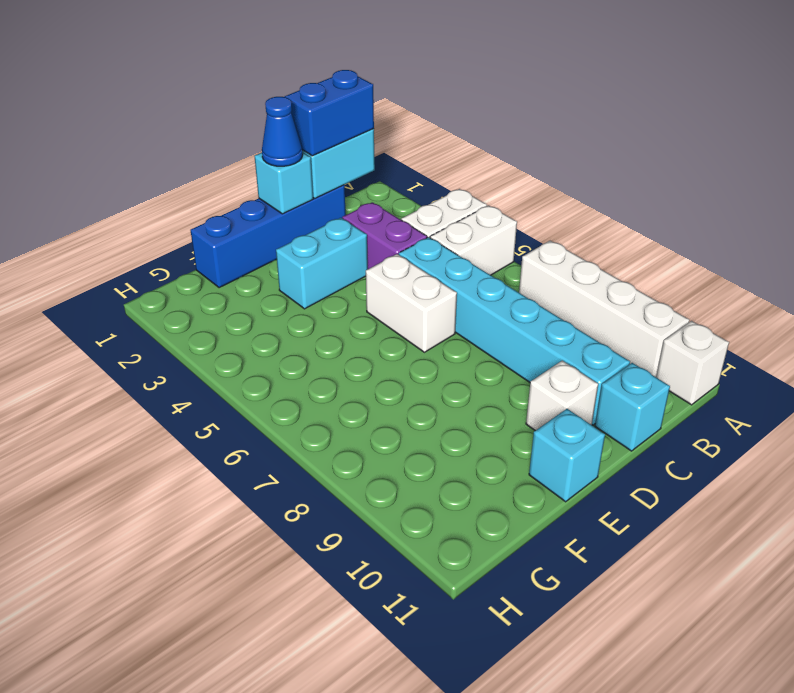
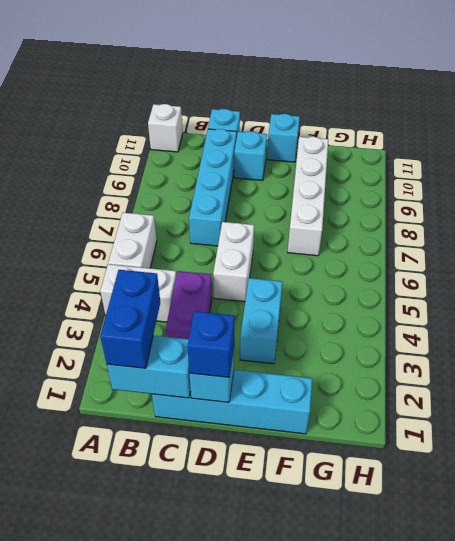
white 1x2 brick [430,205,517,275] -> white 1x2 brick turned to [108,213,157,268]
white 1x4 brick [519,241,689,377] -> white 1x4 brick moved to [288,137,328,256]
blue 1x2 brick [285,70,374,156] -> blue 1x2 brick turned to [100,270,160,368]
blue 1x4 brick [190,185,346,288] -> cyan 1x4 brick [152,370,312,434]
cyan 1x6 brick [399,237,630,425] -> cyan 1x4 brick [189,129,236,246]
blue 1x1 cone [262,97,303,166] -> blue 1x1 brick [188,311,235,377]
cyan 1x2 brick [276,218,368,309] -> cyan 1x2 brick turned to [240,278,282,364]
white 1x1 brick [526,361,598,431] -> cyan 1x1 brick [234,131,267,180]

